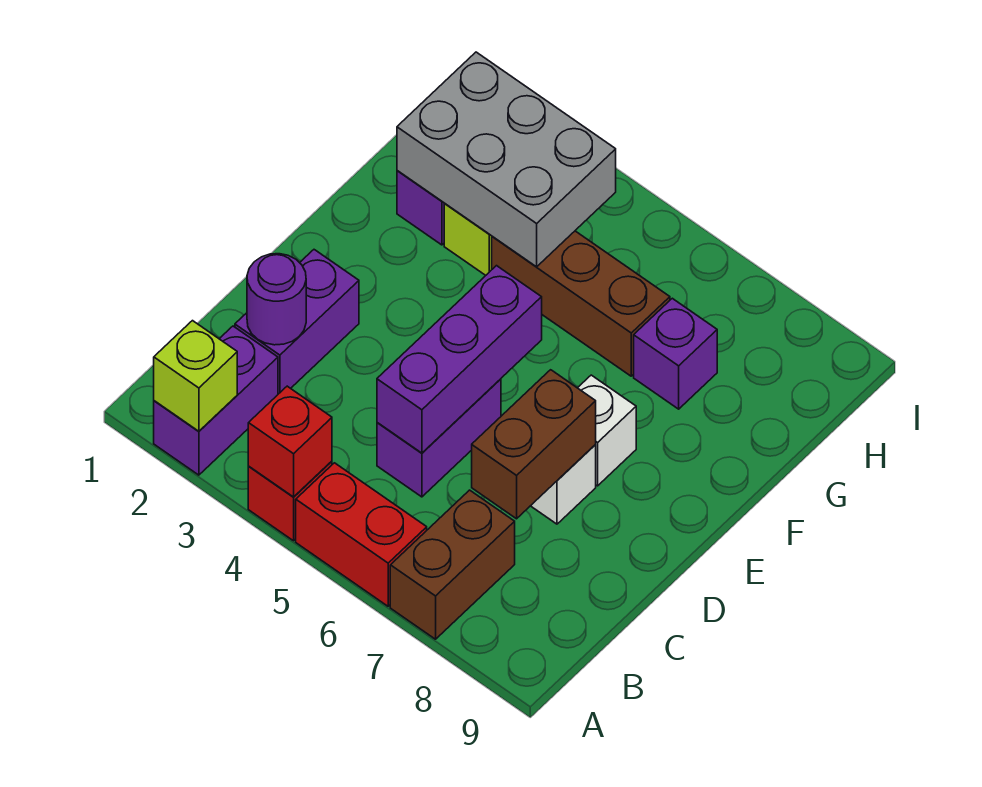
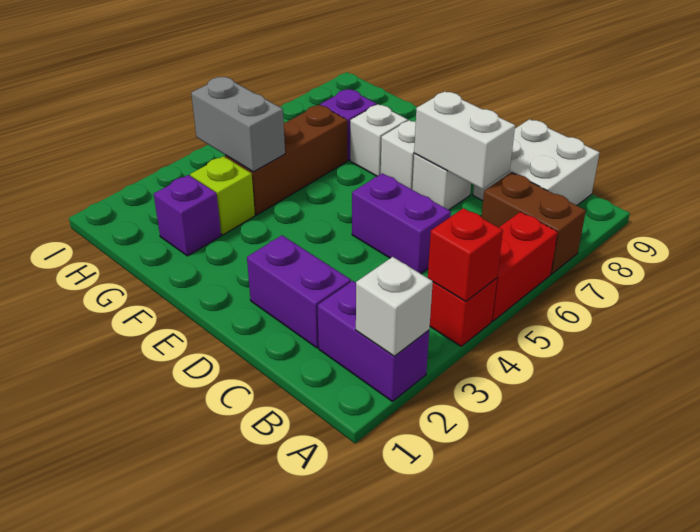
lime 1x1 brick [154,321,237,431] -> white 1x1 brick [356,257,433,356]
none -> white 2x2 brick [473,119,600,205]
purple 1x1 round brick [247,254,306,345] -> none
purple 1x3 brick [377,266,542,453] -> none
brown 1x2 brick [472,370,596,519] -> white 1x2 brick [414,91,515,189]
none -> white 1x1 brick [350,104,408,176]
grey 2x3 brick [397,52,616,267] -> grey 1x2 brick [191,77,285,172]

